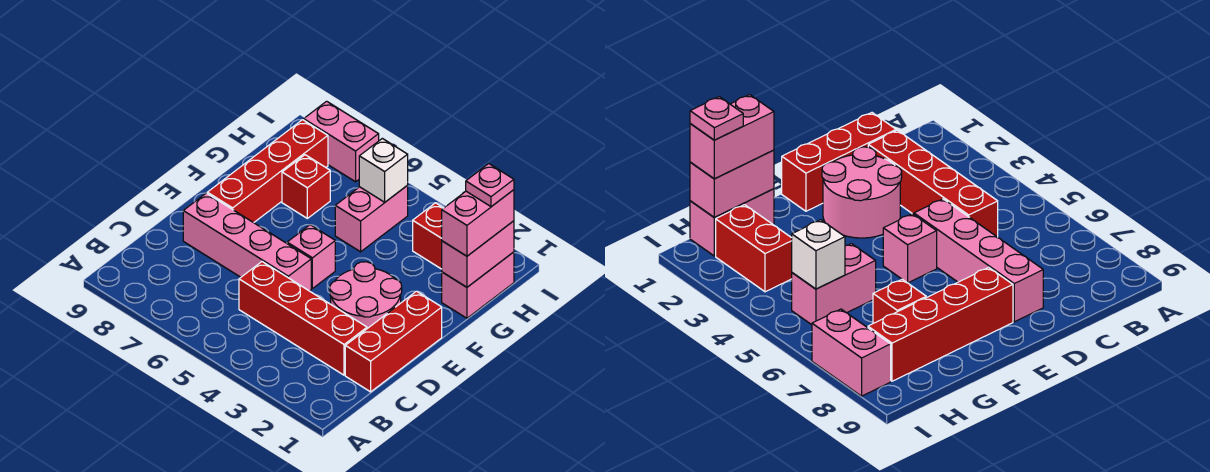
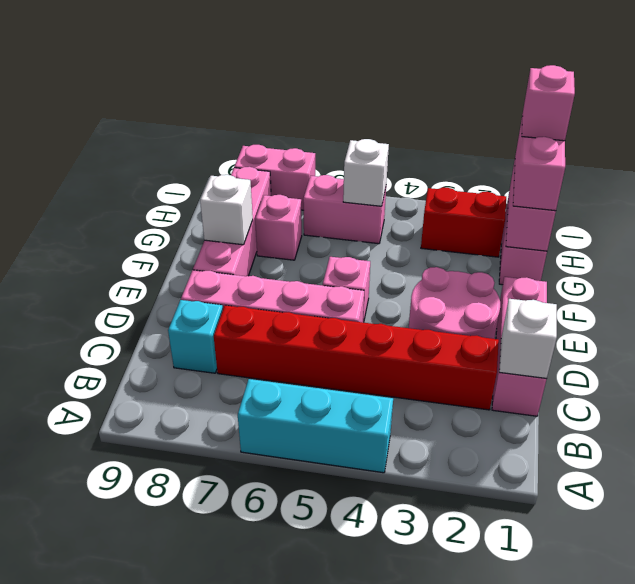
none -> cyan 1x3 brick [238,379,393,473]
red 1x3 brick [345,291,442,392] -> pink 1x3 brick [492,277,547,416]
none -> white 1x1 brick [499,299,557,379]
red 1x4 brick [239,262,367,375] -> red 1x6 brick [214,305,499,410]
none -> cyan 1x1 brick [168,300,223,373]
red 1x4 brick [207,120,328,223] -> pink 1x4 brick [193,167,271,276]
none -> white 1x1 brick [200,175,253,245]
pink 1x2 brick [335,186,408,252] -> pink 1x2 brick turned to [303,175,386,244]
red 1x1 brick [282,155,330,218] -> pink 1x1 brick [255,195,302,260]
pink 1x1 plate [466,164,514,207] -> pink 1x1 brick [522,65,575,141]

